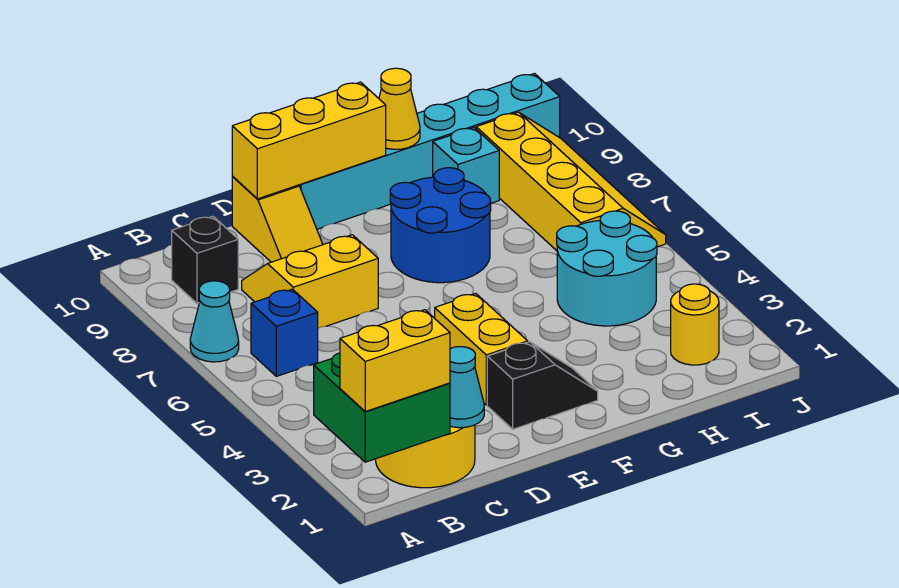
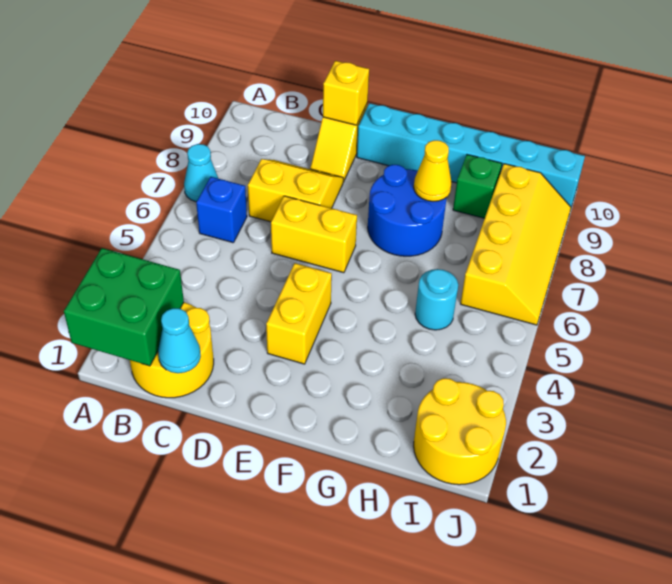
yellow 1x2 brick [340,310,450,412] -> yellow 1x2 brick moved to [271,196,357,273]
black 1x1 brick [172,216,238,303] -> none
yellow 1x3 brick [232,82,386,199] -> yellow 1x1 brick [323,61,369,125]
black 1x2 slope [487,342,598,429] -> none
yellow 1x1 cone [379,68,420,149] -> yellow 1x1 cone moved to [414,140,452,201]
cyan 2x2 round brick [557,211,657,326] -> cyan 1x1 round brick [415,269,458,330]
cyan 1x1 brick [433,128,499,203] -> green 1x1 brick [453,155,502,218]
yellow 1x1 round brick [671,284,719,365] -> yellow 2x2 round brick [414,378,506,485]

